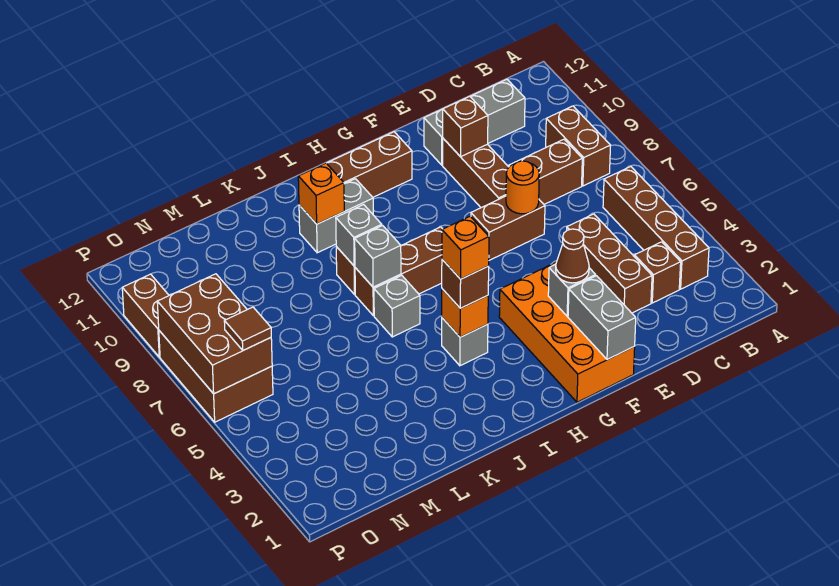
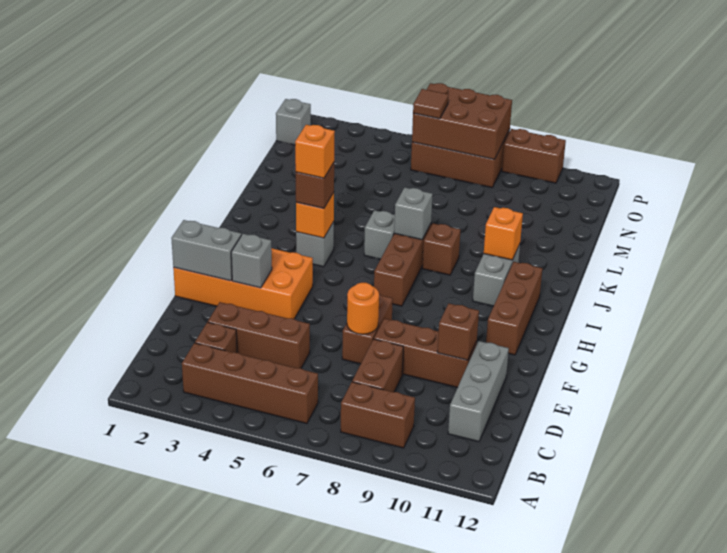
brown 1x1 cone [556,229,589,283] -> none
grey 1x1 brick [336,205,382,266] -> grey 1x1 brick moved to [276,99,311,145]

